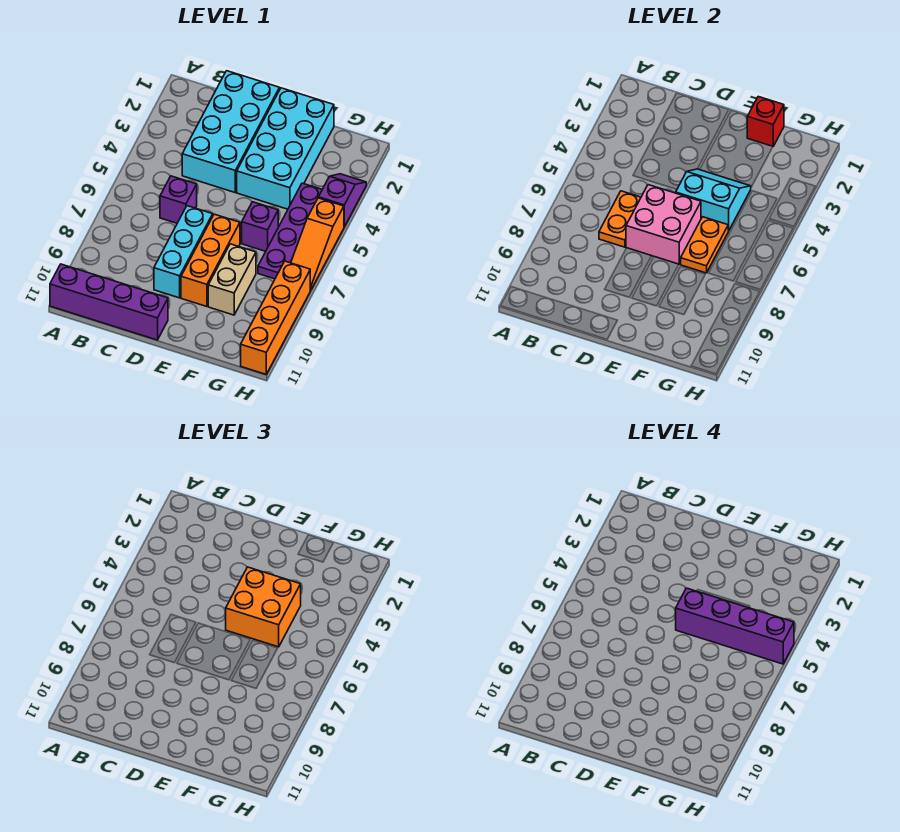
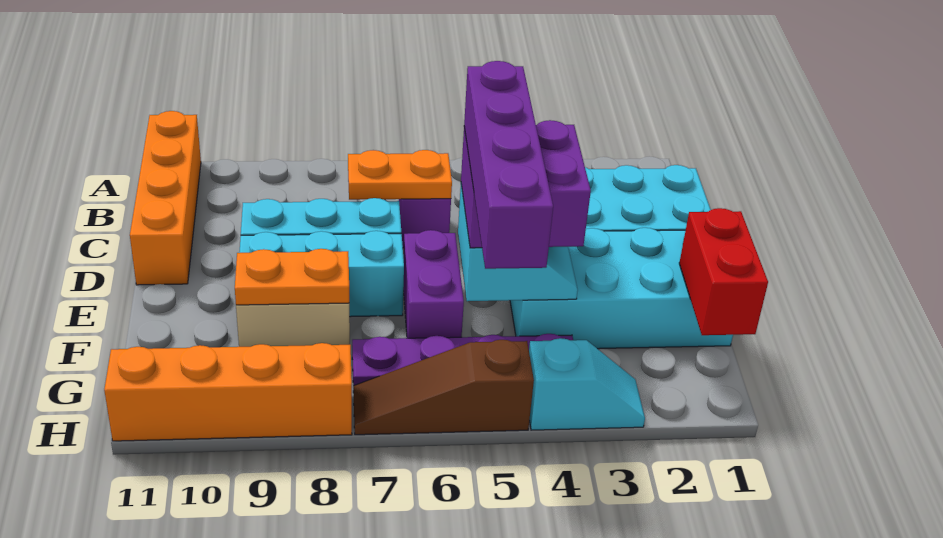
purple 1x4 brick [50,264,168,340] -> orange 1x4 brick [130,111,201,285]
pink 2x2 brick [626,185,701,264] -> none
orange 2x2 brick [226,567,301,647] -> purple 2x2 brick [461,120,591,248]
orange 1x3 brick [181,214,240,307] -> cyan 1x3 brick [239,231,404,317]
red 1x1 brick [747,97,784,146] -> red 1x2 brick [679,208,768,335]
purple 1x1 brick [242,202,278,251] -> purple 1x2 brick [403,230,464,338]
orange 1x2 plate [681,217,728,273] -> orange 1x2 plate moved to [235,249,349,305]
purple 1x2 slope [319,174,366,227] -> cyan 1x2 slope [529,338,645,430]
orange 1x3 slope [291,198,344,290] -> brown 1x3 slope [354,340,534,435]

